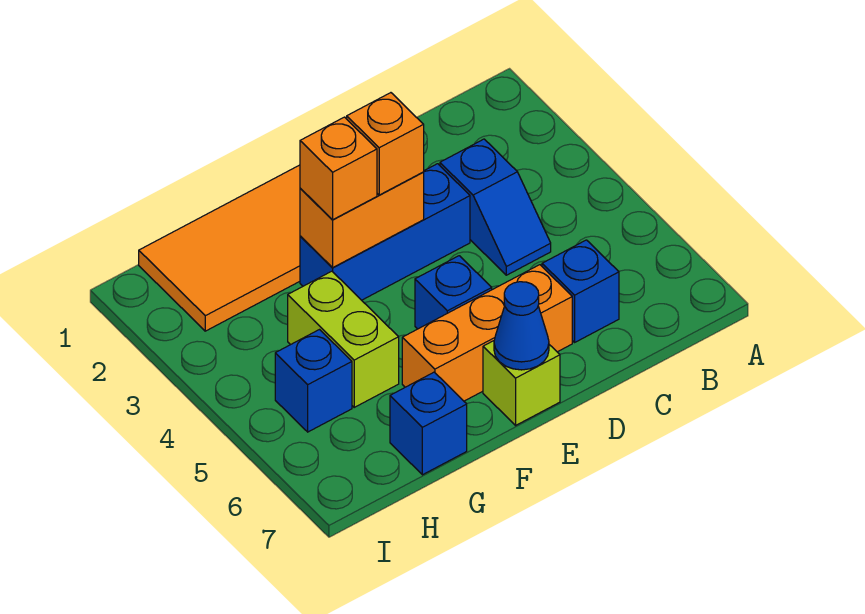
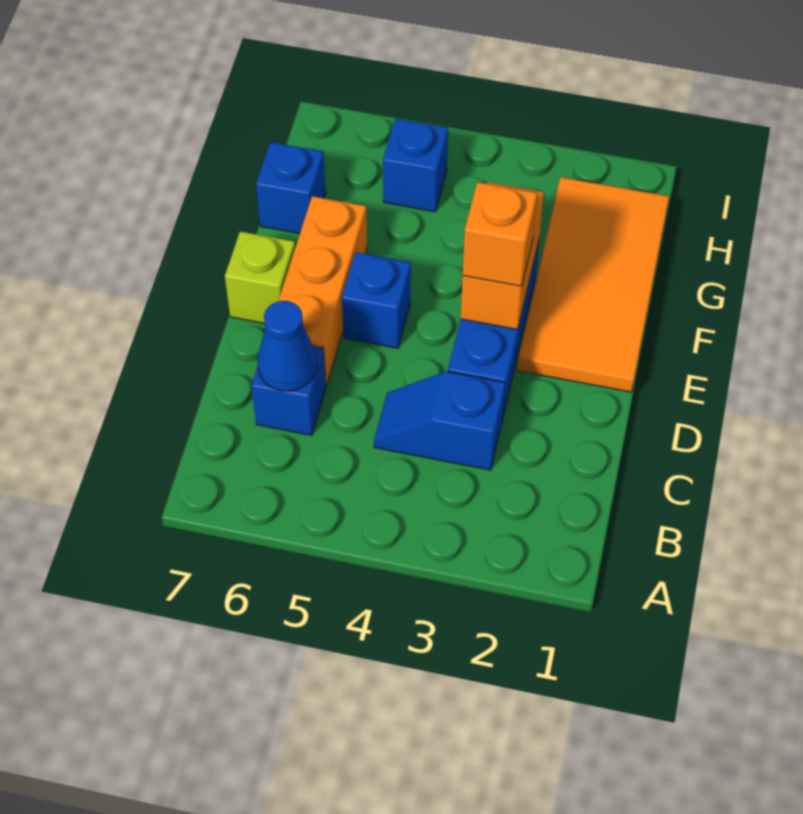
blue 1x1 cone [494,282,549,370] -> blue 1x1 cone moved to [257,301,317,391]
orange 1x1 brick [300,117,377,220] -> none
lime 1x2 brick [288,271,399,407] -> none

